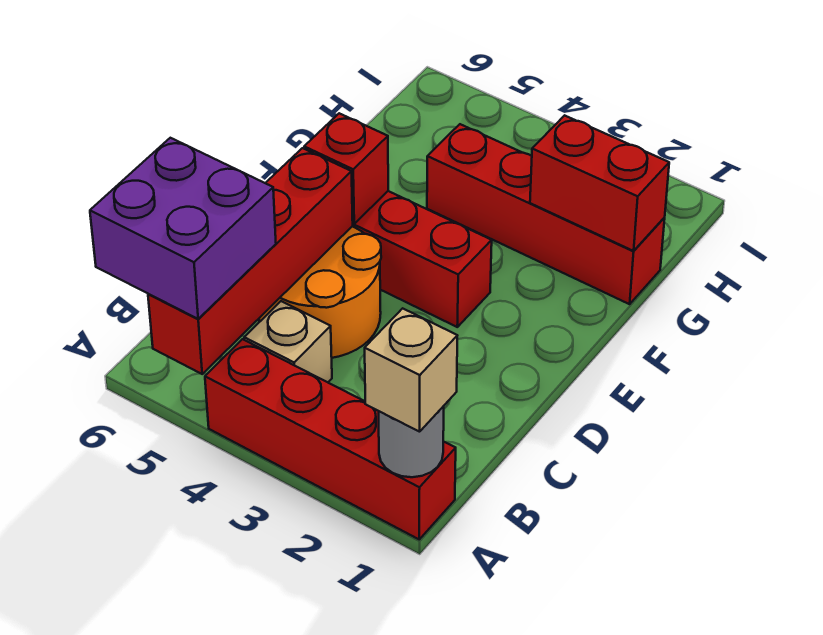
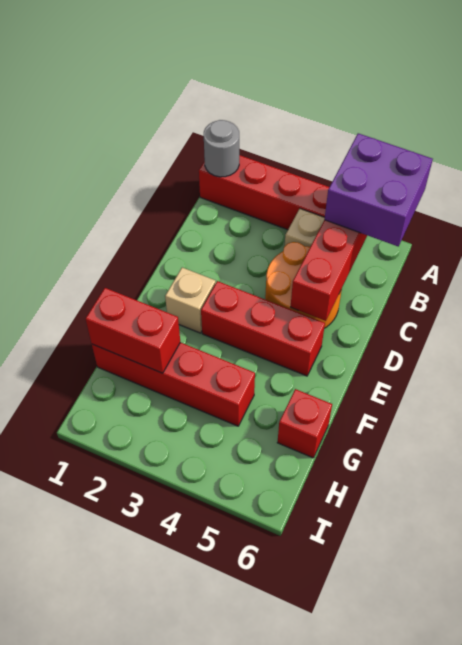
tan 1x1 brick [365,308,457,432] -> tan 1x1 brick moved to [165,268,216,333]
red 1x1 brick [304,113,388,224] -> red 1x1 brick moved to [277,389,332,458]

